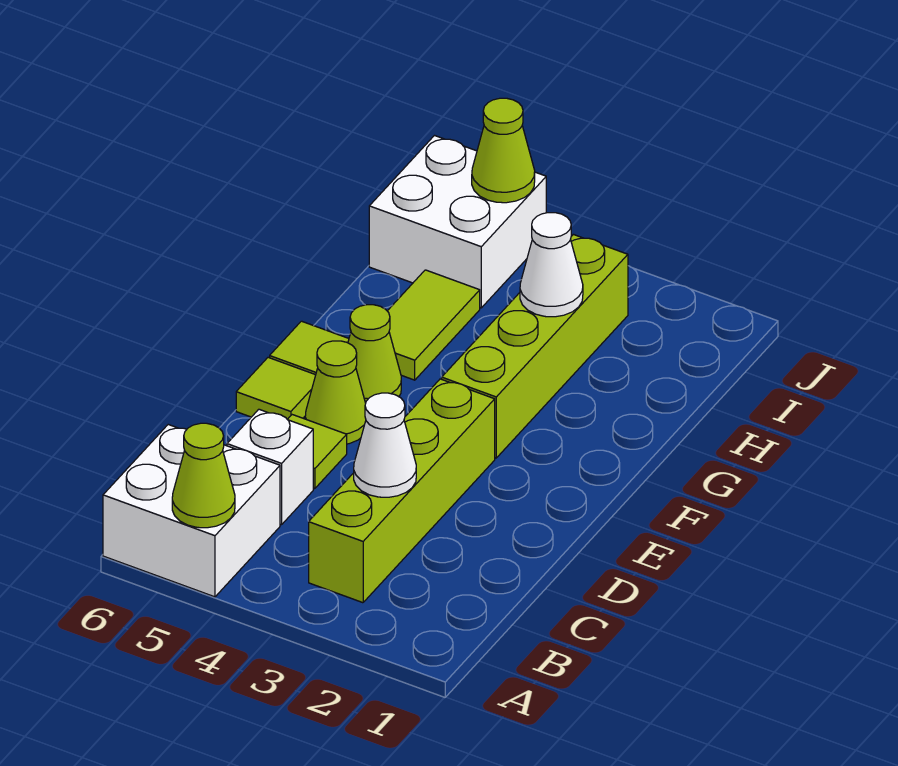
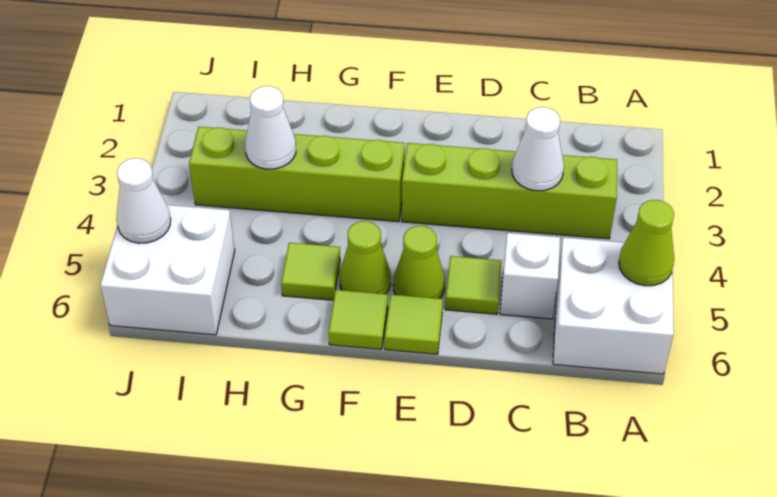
lime 1x2 tile [388,270,480,380] -> lime 1x1 tile [281,243,340,300]
lime 1x1 cone [472,98,535,203] -> white 1x1 cone [116,158,171,243]

